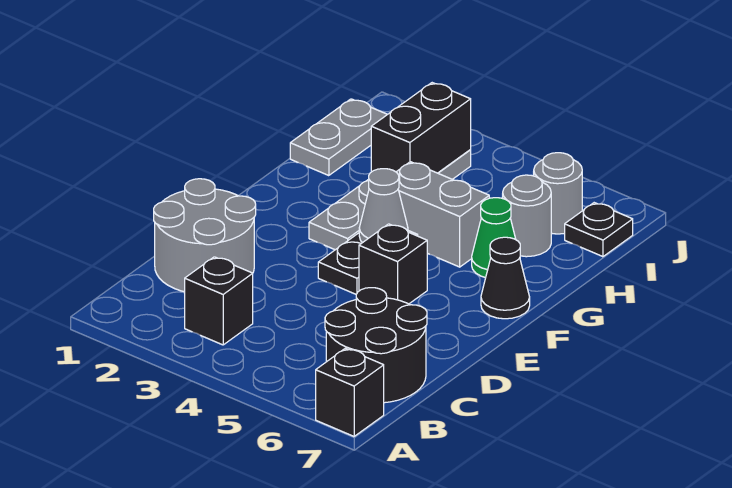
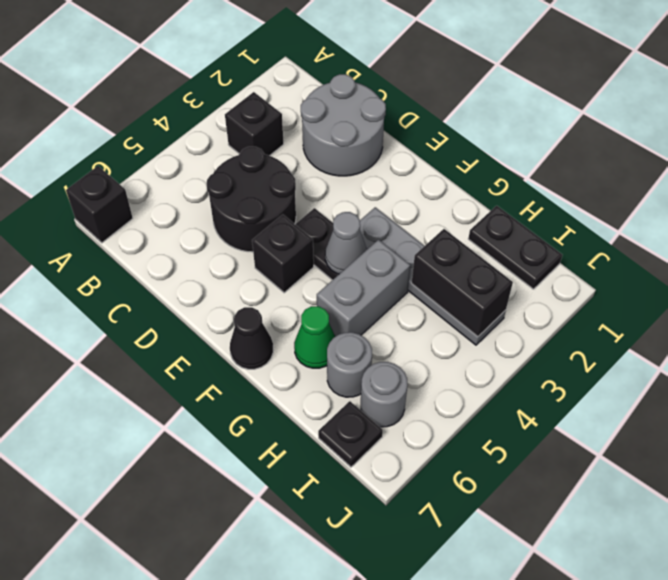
black 2x2 round brick [325,288,427,403] -> black 2x2 round brick moved to [207,147,296,252]
grey 1x2 plate [290,99,387,176] -> black 1x2 plate [468,206,562,289]

